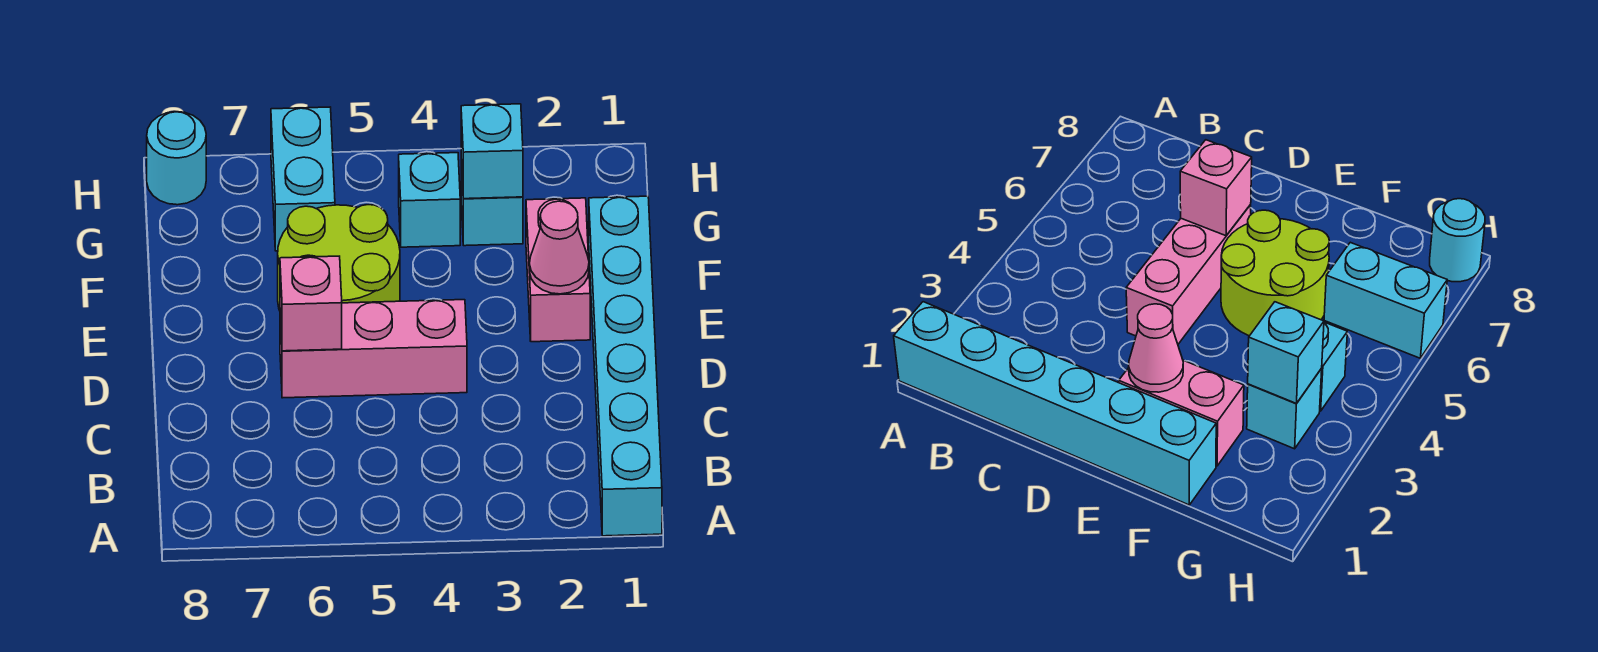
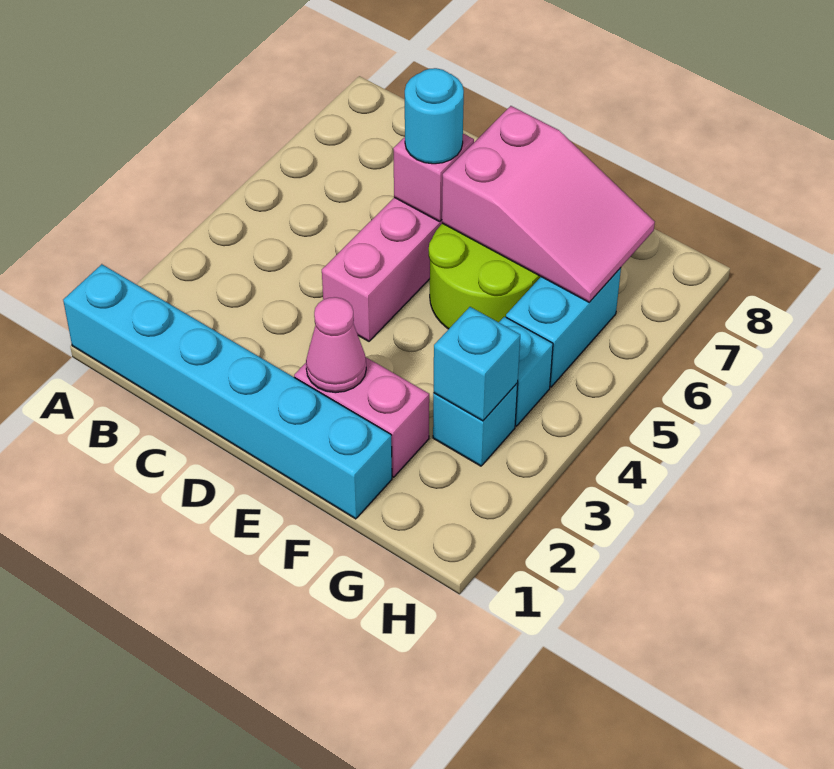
none -> pink 2x3 slope [442,106,655,302]
cyan 1x2 brick [271,107,335,251] -> cyan 1x2 brick turned to [506,268,621,387]
cyan 1x1 round brick [147,112,206,205] -> cyan 1x1 round brick moved to [405,68,464,164]

